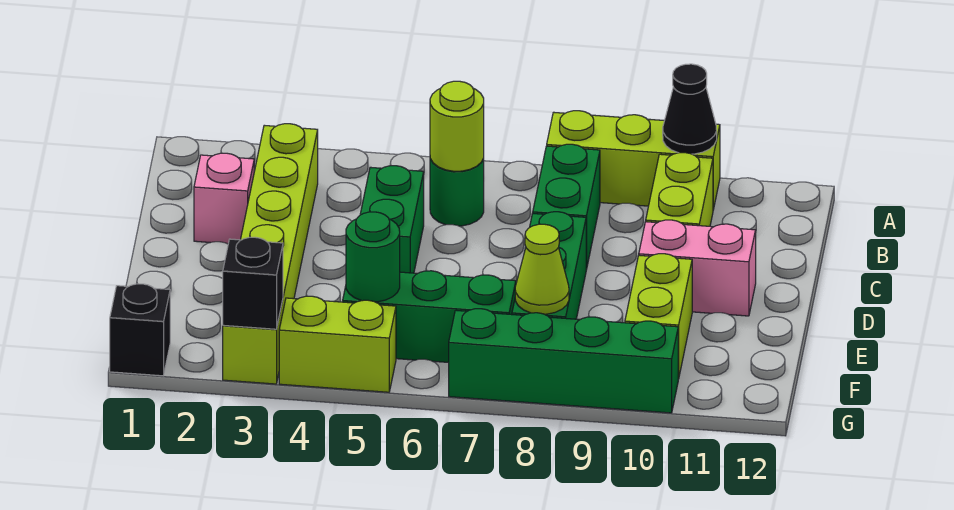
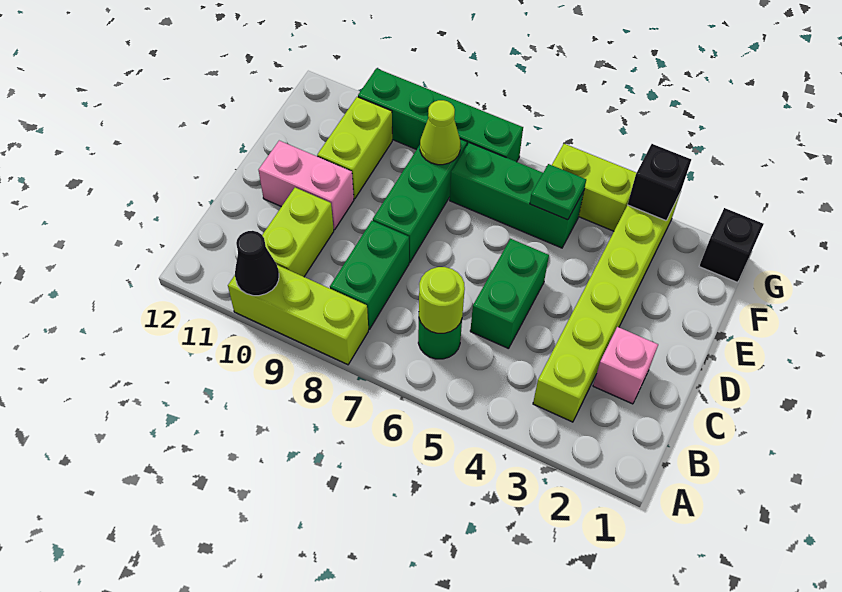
green 1x1 round brick [346,212,400,302] -> green 1x1 plate [530,164,586,220]

